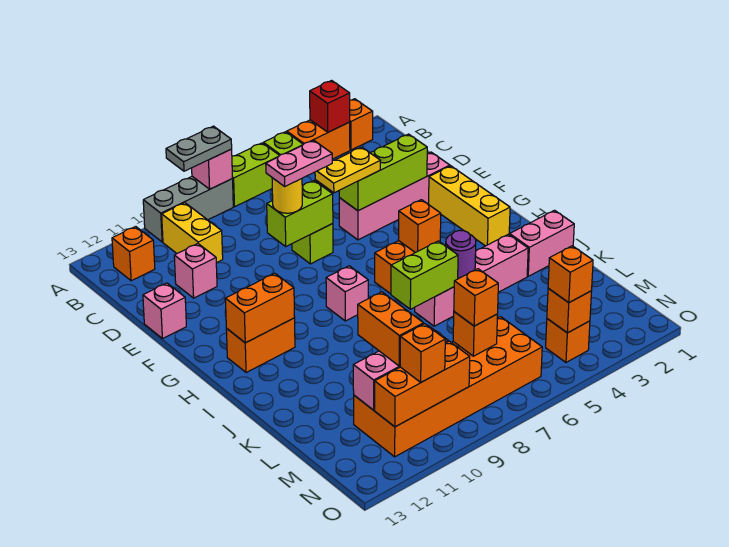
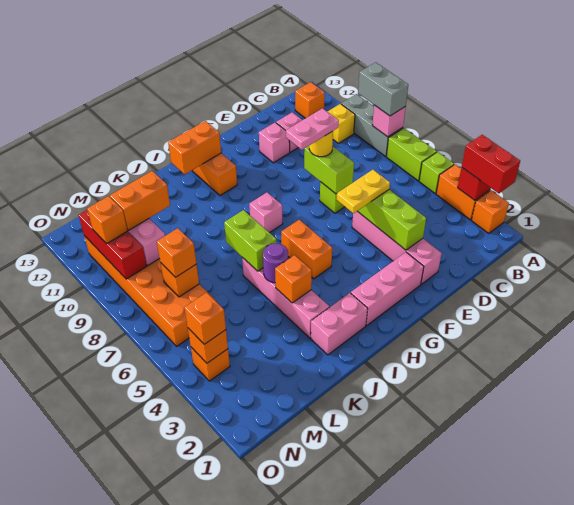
none -> red 1x2 brick [462,135,520,193]
grey 1x2 plate [166,126,232,171] -> grey 1x2 brick [358,62,408,116]
yellow 1x2 brick [162,203,223,263] -> yellow 1x1 brick [327,104,355,143]
yellow 1x2 plate [315,147,380,193] -> yellow 1x2 plate turned to [337,170,390,213]
pink 1x2 plate [266,140,332,186] -> pink 1x2 plate turned to [286,108,339,150]
pink 1x1 brick [143,283,186,339] -> pink 1x1 brick moved to [259,122,290,163]
yellow 1x3 brick [429,166,510,246] -> pink 1x3 brick [351,252,424,325]
orange 1x1 brick [398,200,441,253] -> orange 1x1 brick moved to [275,255,312,303]
orange 1x2 brick [225,273,295,343] -> orange 1x2 brick turned to [168,121,221,174]
pink 1x2 brick [509,210,574,276] -> pink 1x2 brick turned to [311,293,368,355]
orange 1x3 brick [375,341,470,427] -> red 1x3 brick [79,210,147,279]

